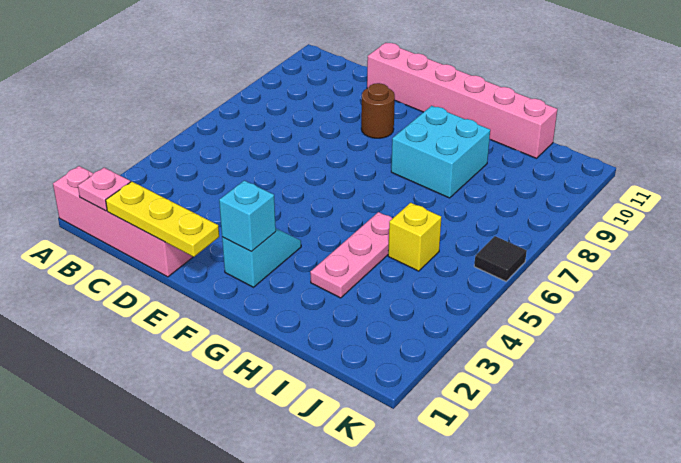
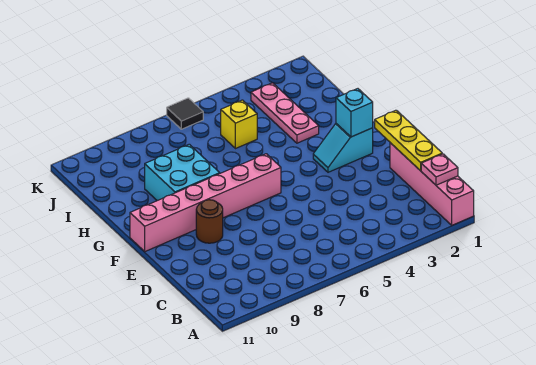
pink 1x6 brick [367,43,557,158] -> pink 1x6 brick turned to [130,154,281,251]
pink 1x3 plate [310,212,393,298] -> pink 1x3 plate turned to [251,83,319,143]

